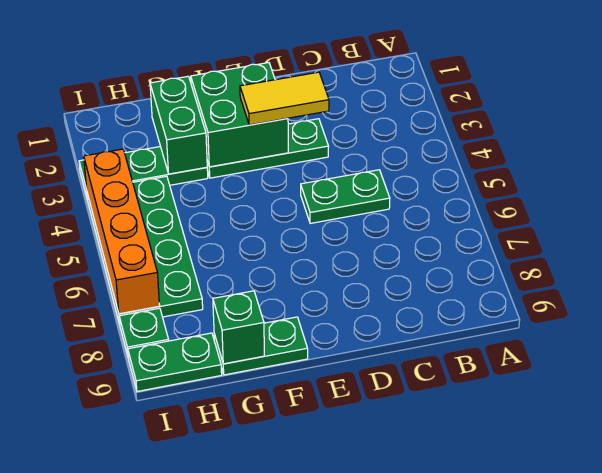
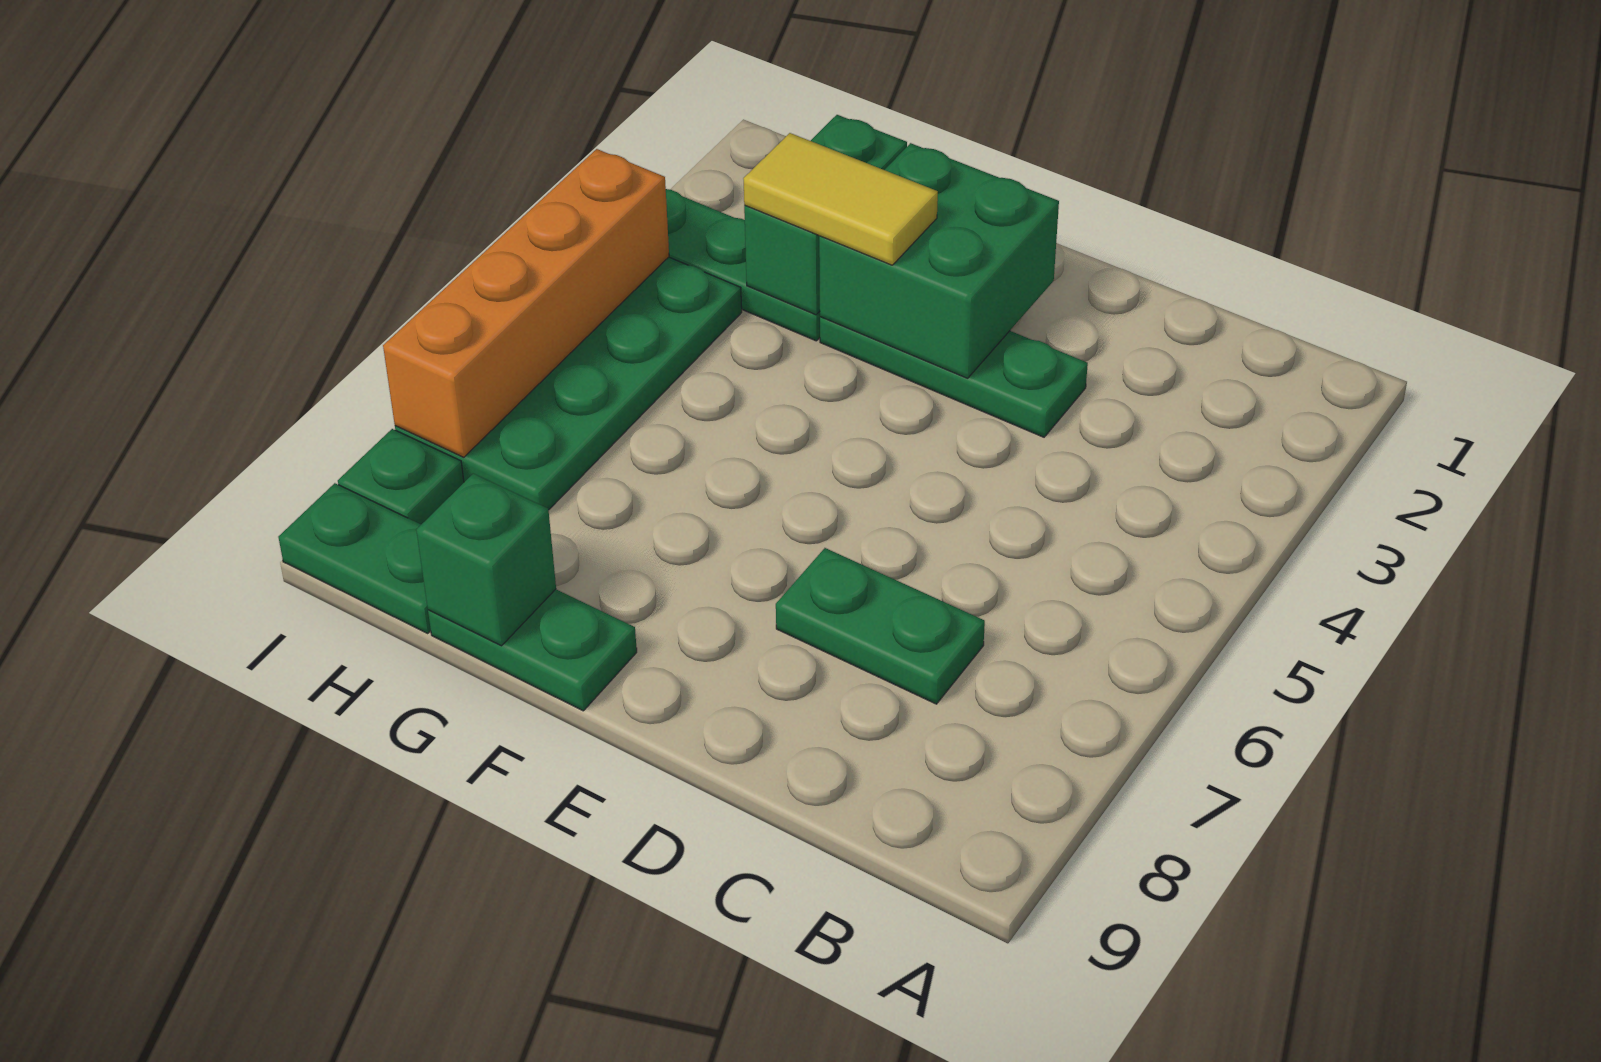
green 1x2 plate [301,170,390,223] -> green 1x2 plate moved to [776,548,985,704]
yellow 1x2 tile [240,72,329,125] -> yellow 1x2 tile moved to [743,133,938,265]

